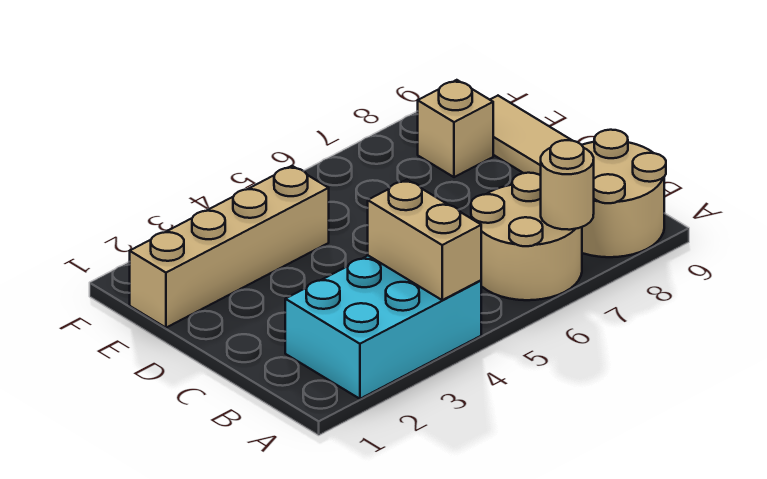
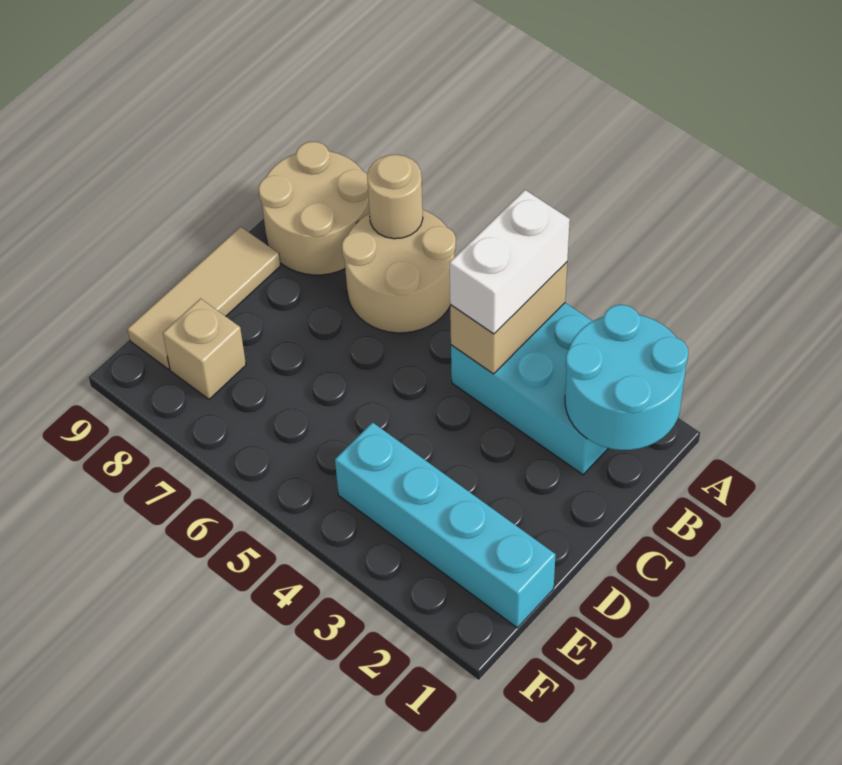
none -> cyan 2x2 round brick [565,305,688,450]
none -> white 1x2 brick [450,190,570,334]
tan 1x4 brick [130,166,329,328] -> cyan 1x4 brick [335,422,556,628]

